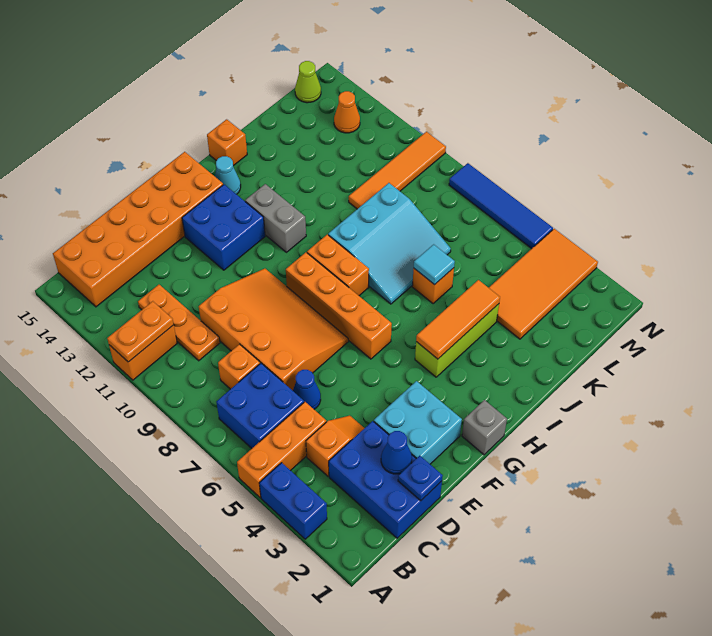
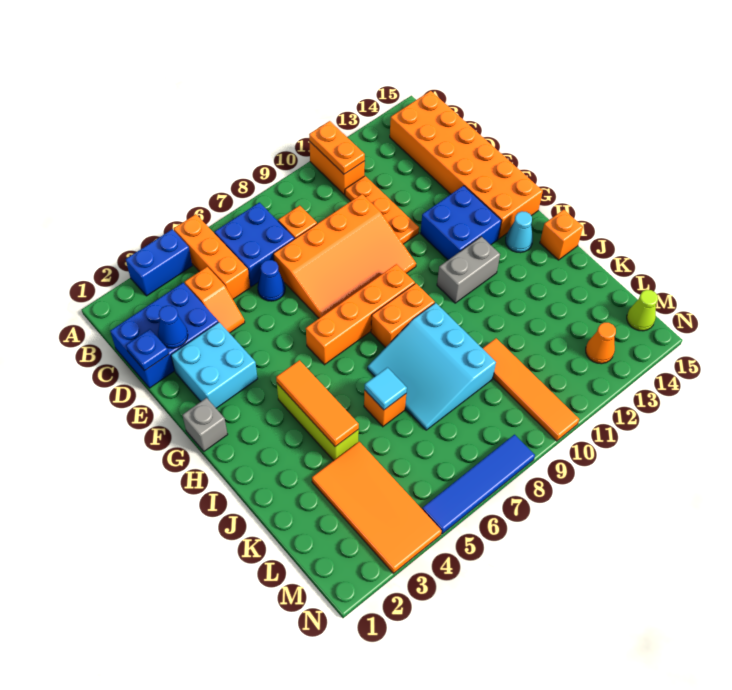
orange 1x3 plate [138,285,220,361] -> orange 1x3 plate turned to [345,176,419,244]

